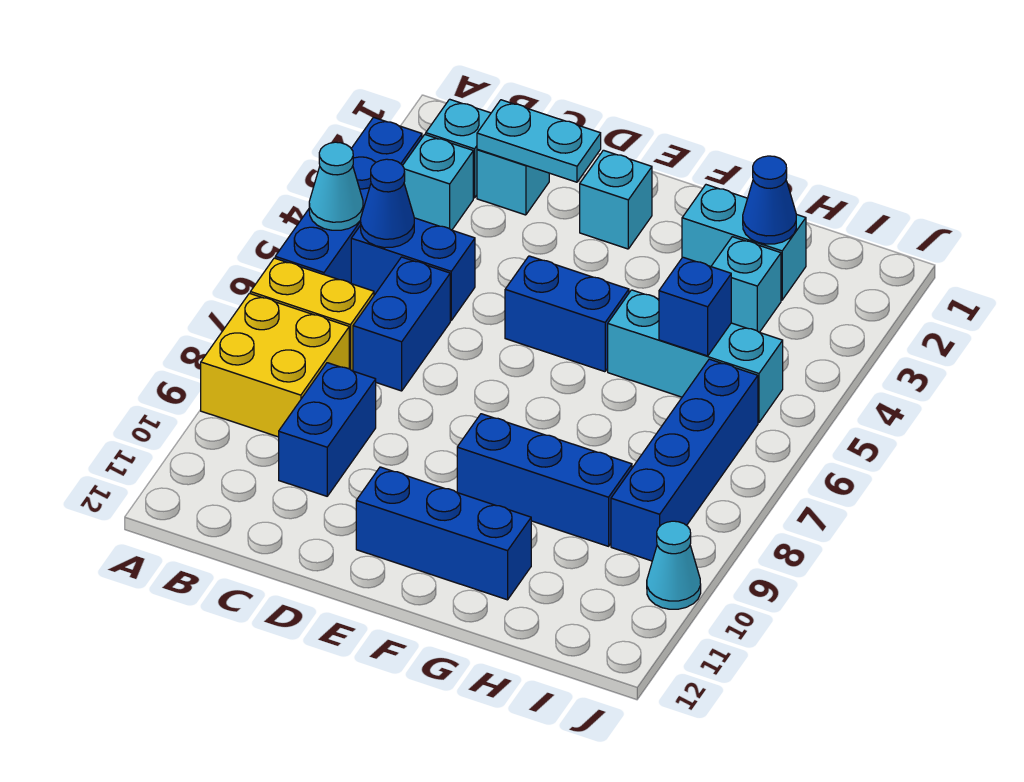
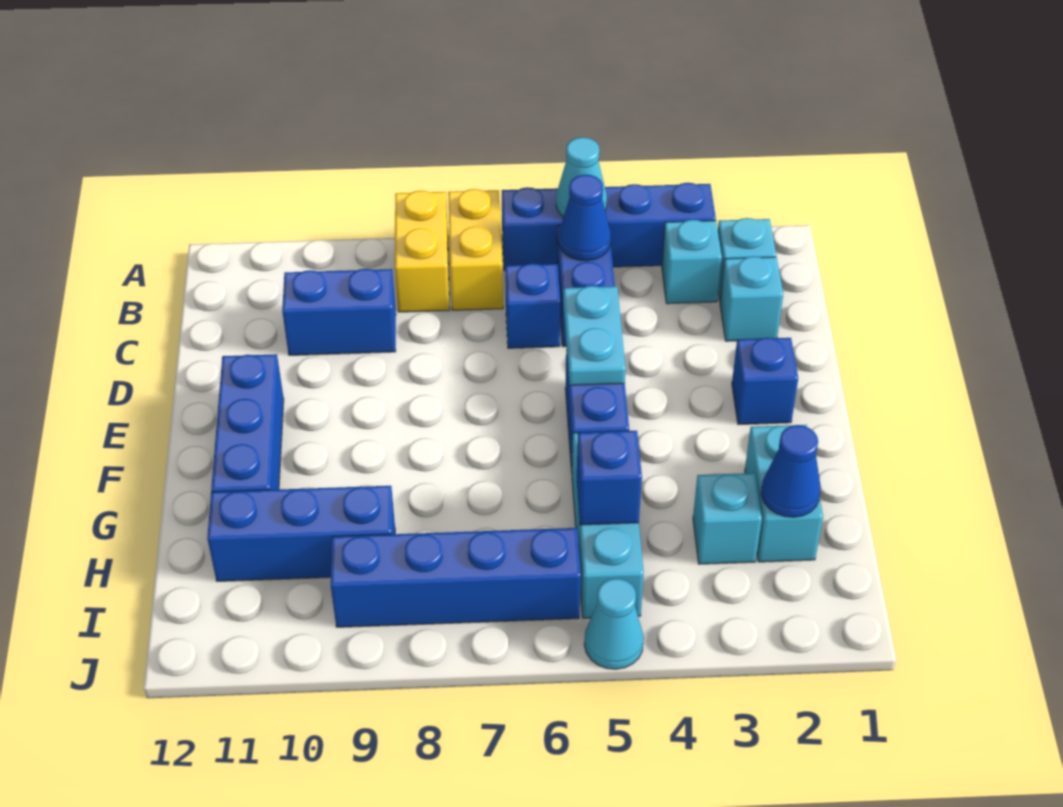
yellow 2x2 brick [201,293,349,437] -> yellow 1x2 brick [395,191,450,312]
cyan 1x2 plate [477,100,601,182] -> cyan 1x2 plate moved to [563,286,626,385]
blue 1x2 brick [353,257,450,391] -> blue 1x1 brick [505,263,560,348]
cyan 1x1 brick [580,150,652,249] -> blue 1x1 brick [732,338,798,425]
blue 1x3 brick [457,414,632,546] -> blue 1x3 brick turned to [207,486,395,581]
cyan 1x1 cone [647,521,701,609] -> cyan 1x1 cone moved to [584,579,644,669]

